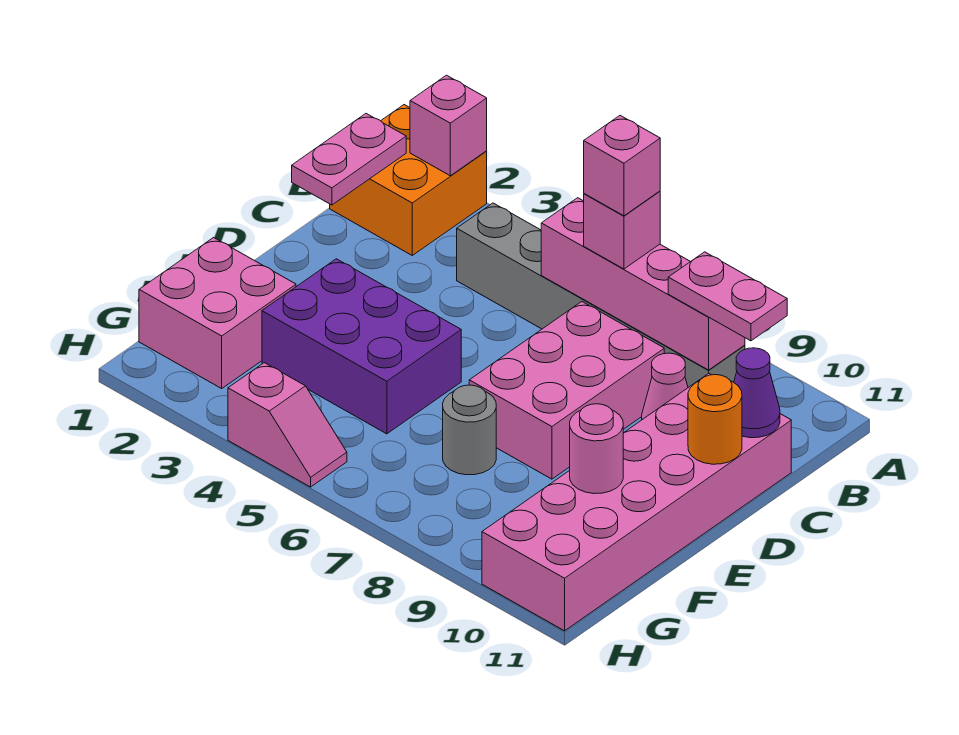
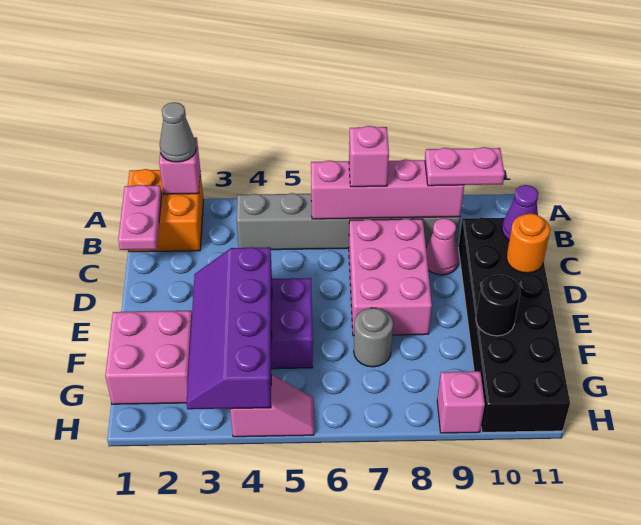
none -> grey 1x1 cone [160,102,196,162]
pink 1x1 brick [584,116,660,216] -> pink 1x1 brick moved to [437,371,485,433]
pink 2x6 brick [482,373,791,631] -> black 2x6 brick [459,218,570,432]
none -> purple 2x4 slope [186,247,272,409]
pink 1x1 round brick [570,404,623,494] -> black 1x1 round brick [476,275,520,336]

